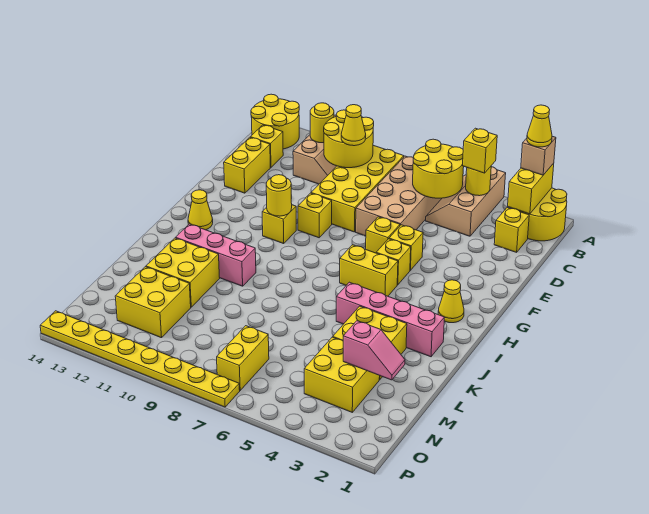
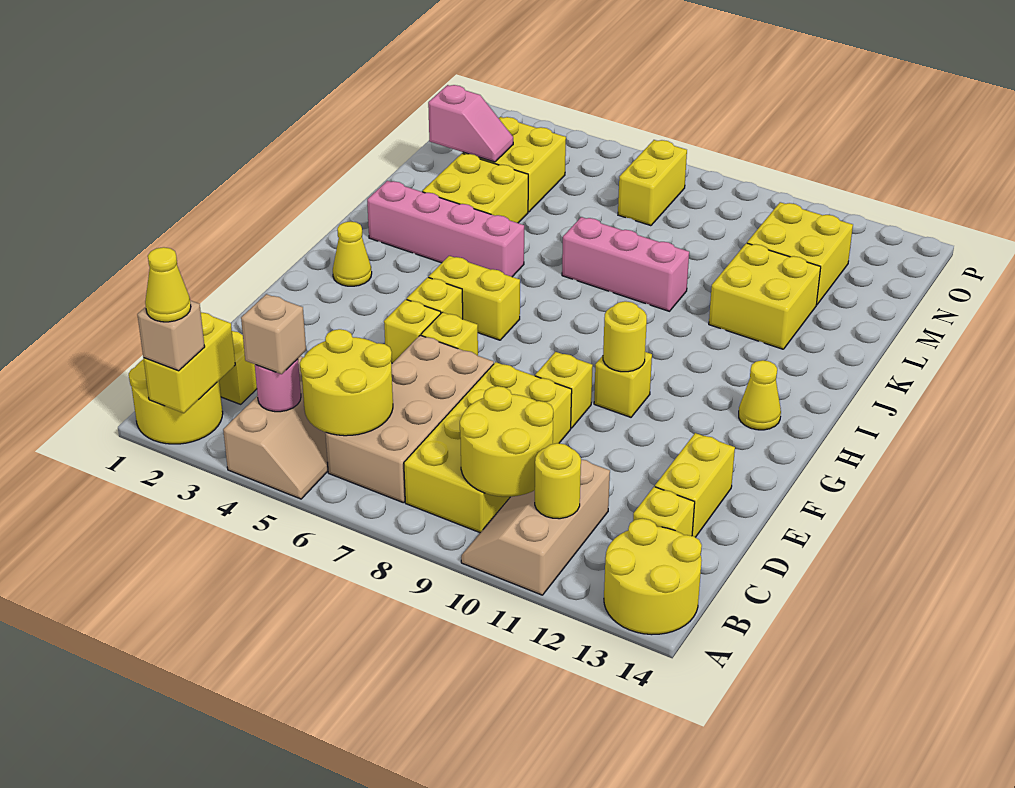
yellow 1x1 round brick [466,167,491,196] -> pink 1x1 round brick [255,359,301,412]
yellow 1x1 brick [463,128,497,173] -> tan 1x1 brick [241,294,306,374]
yellow 1x1 cone [341,105,366,146] -> none
pink 1x3 brick [176,224,256,286] -> pink 1x3 brick moved to [562,217,689,311]
pink 1x2 slope [343,321,405,380] -> pink 1x2 slope turned to [428,85,513,162]
yellow 1x8 plate [40,311,240,407] -> none

